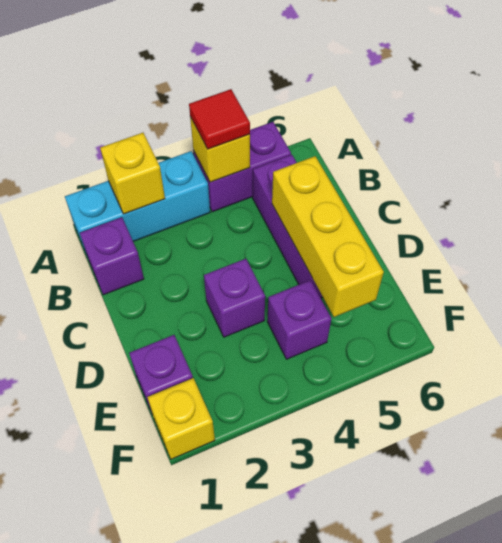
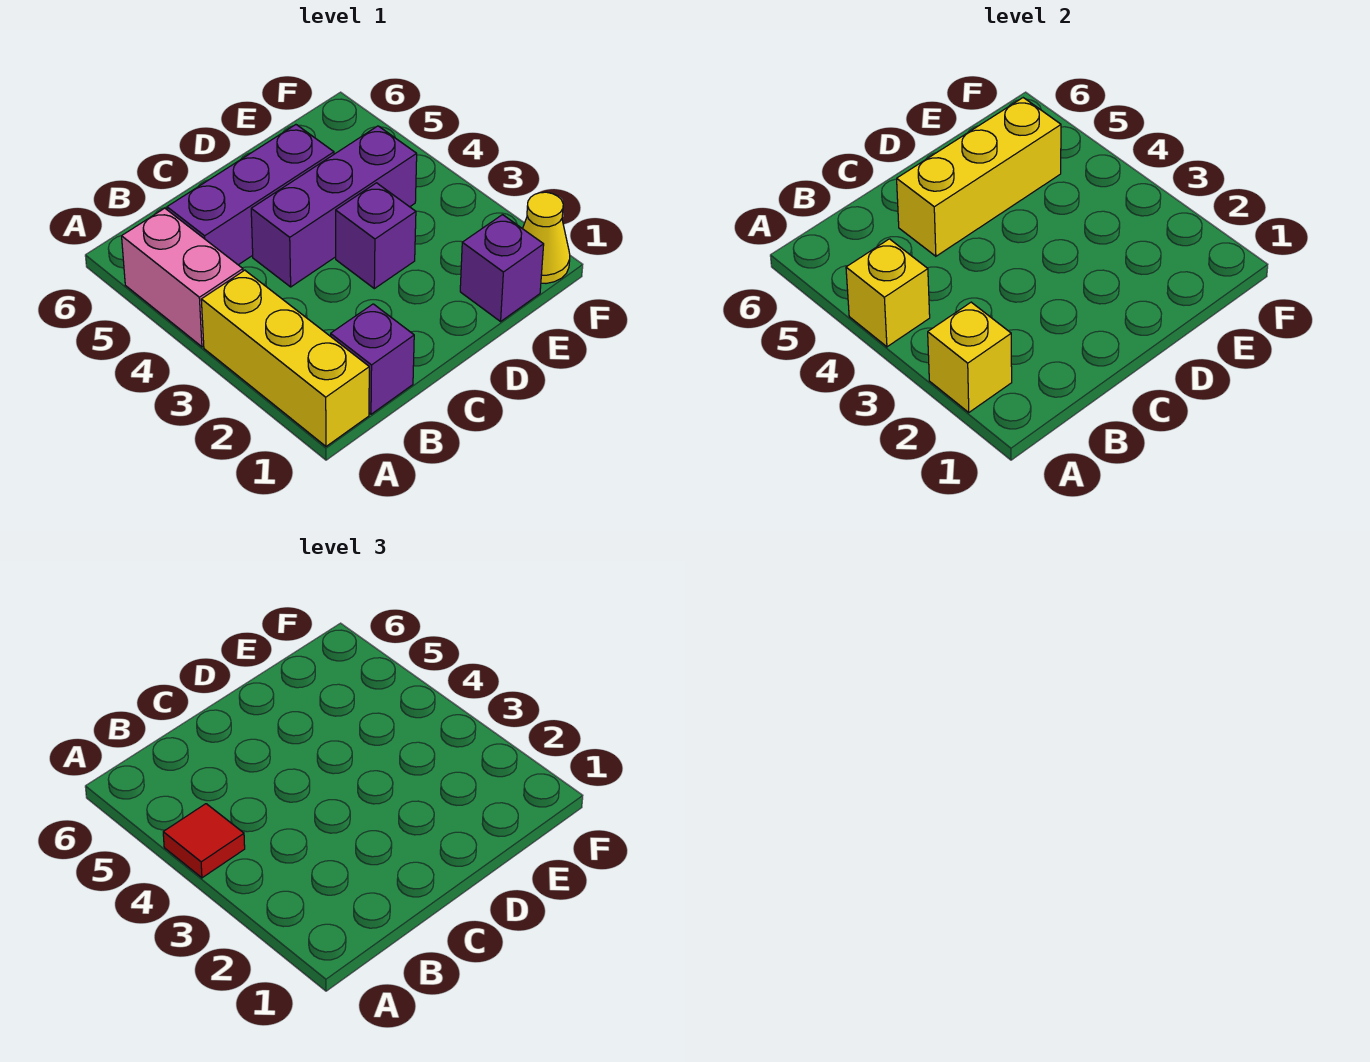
cyan 1x3 brick [65,151,210,252] -> yellow 1x3 brick [201,270,369,446]
purple 1x2 brick [194,122,291,212] -> pink 1x2 brick [122,208,243,347]
purple 1x1 brick [267,280,331,359] -> purple 1x3 brick [251,126,417,287]
yellow 1x1 brick [147,378,215,459] -> yellow 1x1 cone [523,192,570,283]

